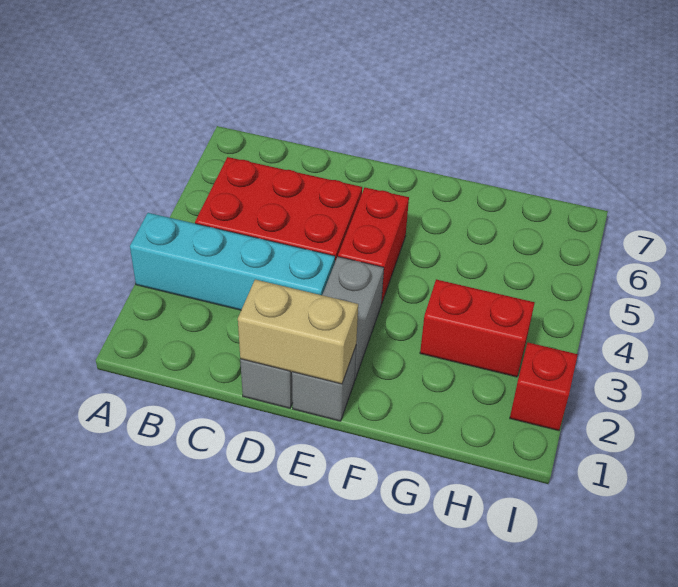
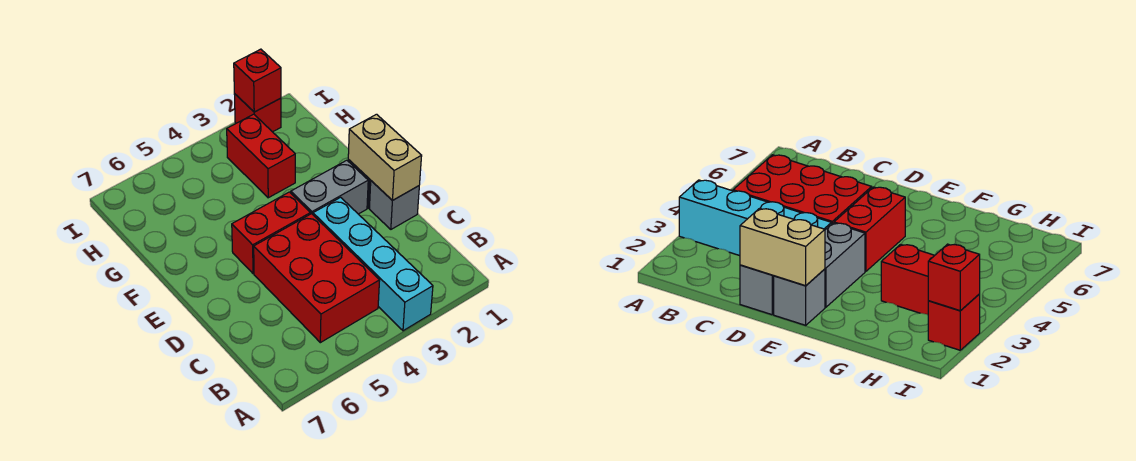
none -> red 1x1 brick [234,49,281,112]

